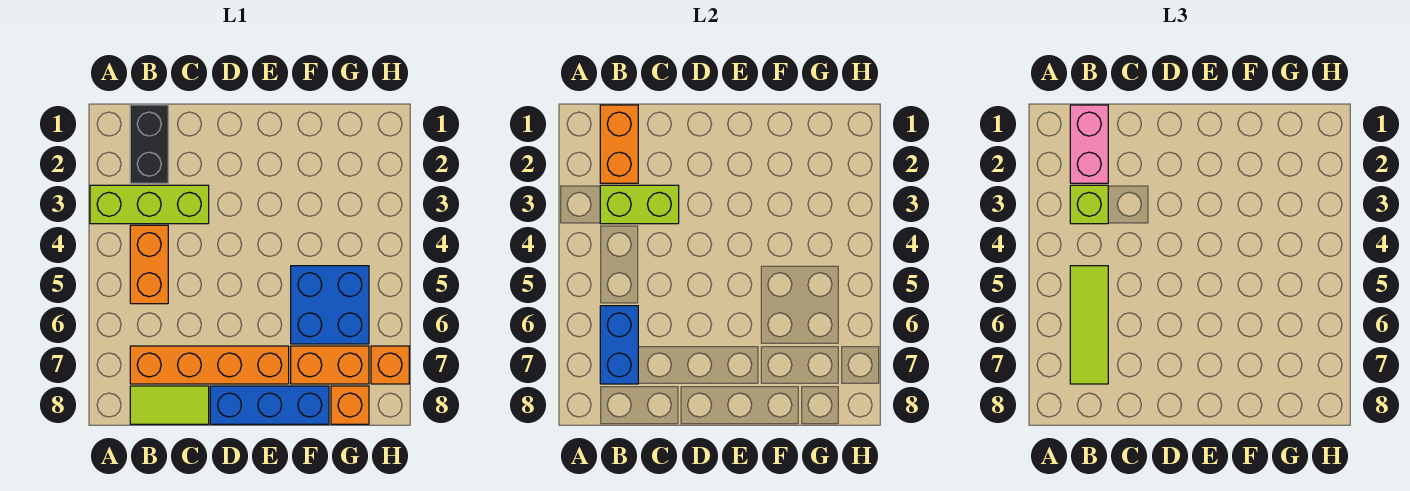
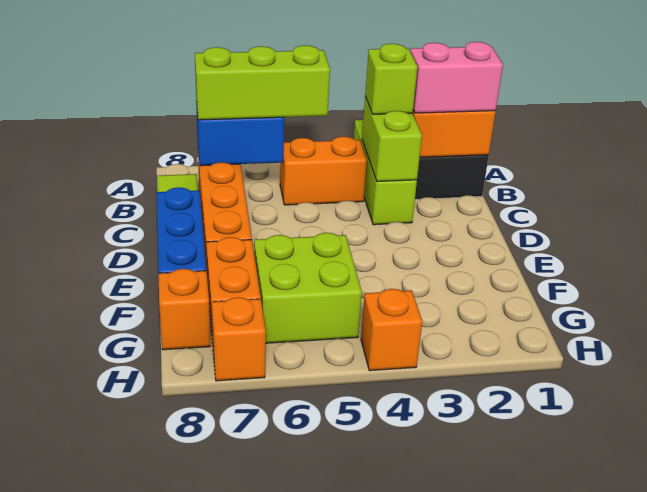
lime 1x3 tile [1070,266,1108,384] -> lime 1x3 brick [195,45,330,120]
blue 2x2 brick [291,266,369,344] -> lime 2x2 brick [254,233,362,343]
none -> orange 1x1 brick [361,289,422,371]

